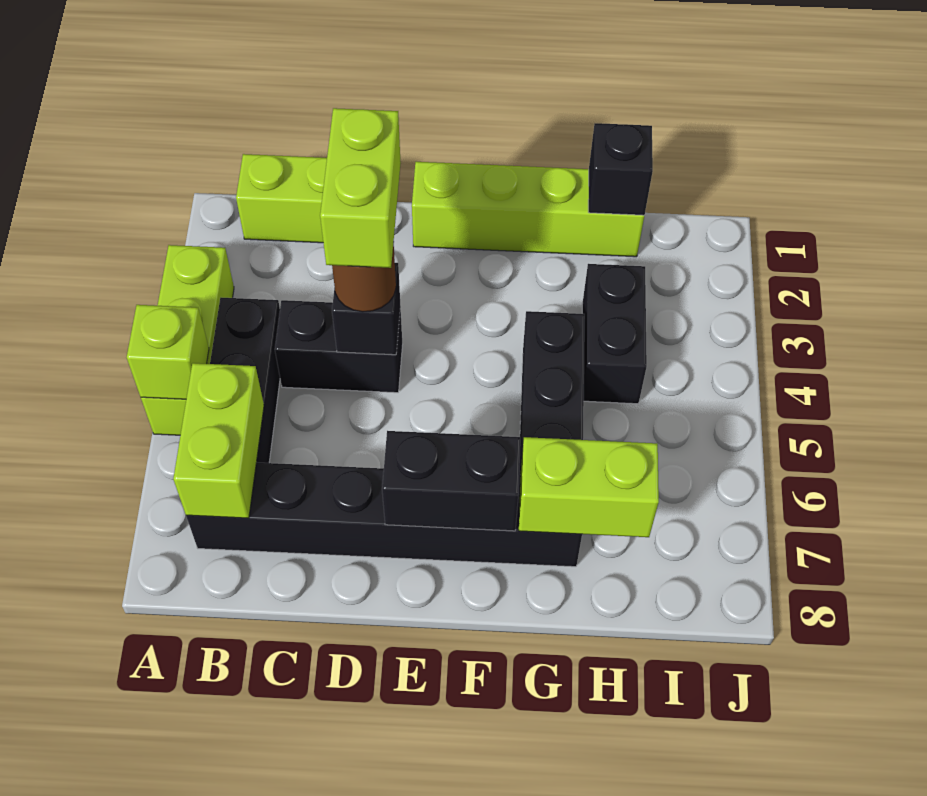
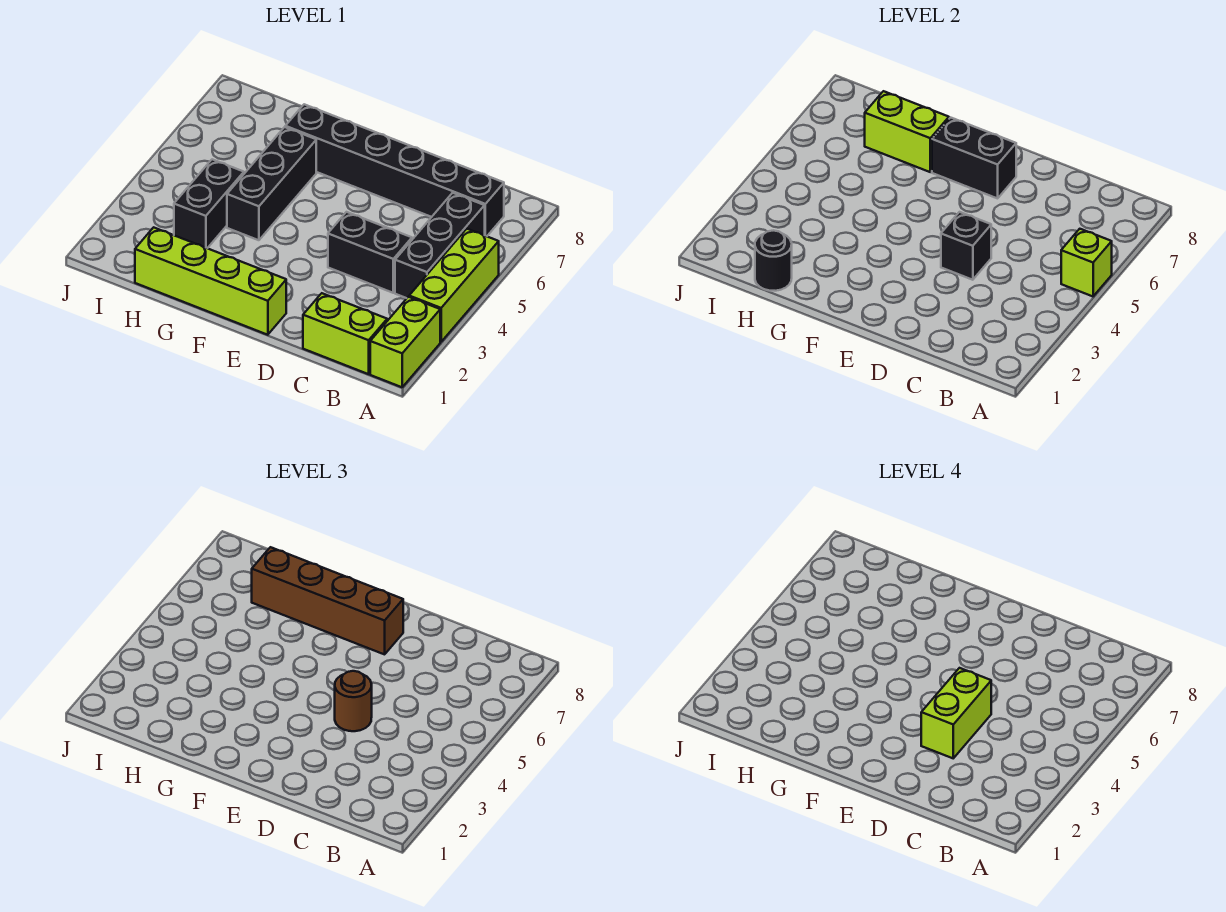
lime 1x2 brick [173,363,264,518] -> lime 1x2 brick moved to [370,297,440,387]
none -> brown 1x4 brick [252,547,403,654]
black 1x1 brick [588,123,653,215] -> black 1x1 round brick [755,230,792,291]

